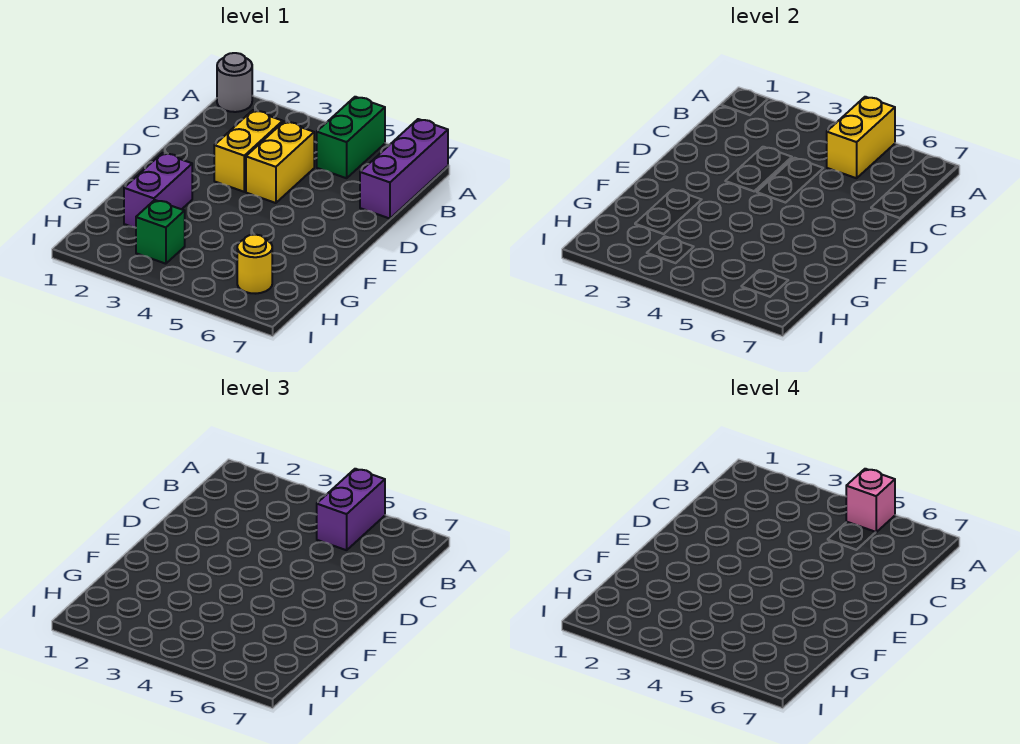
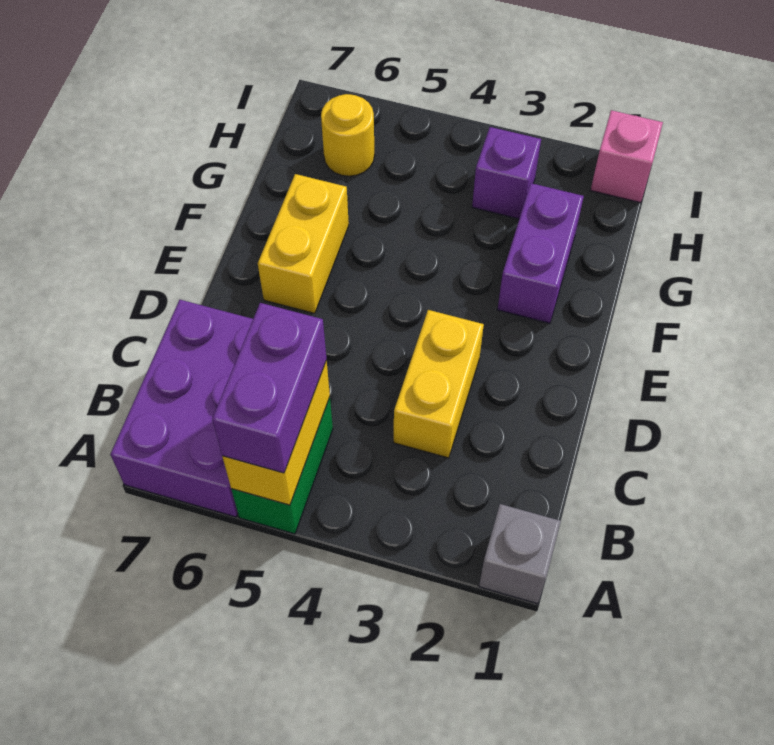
grey 1x1 round brick [217,53,252,112] -> grey 1x1 brick [479,504,561,604]
pink 1x1 brick [846,469,895,532] -> pink 1x1 brick moved to [591,110,663,203]
purple 1x3 brick [360,119,448,219] -> purple 2x3 brick [110,300,253,517]
yellow 1x2 brick [246,121,314,203] -> yellow 1x2 brick moved to [258,174,349,314]
green 1x1 brick [136,200,185,264] -> purple 1x1 brick [472,127,541,219]

